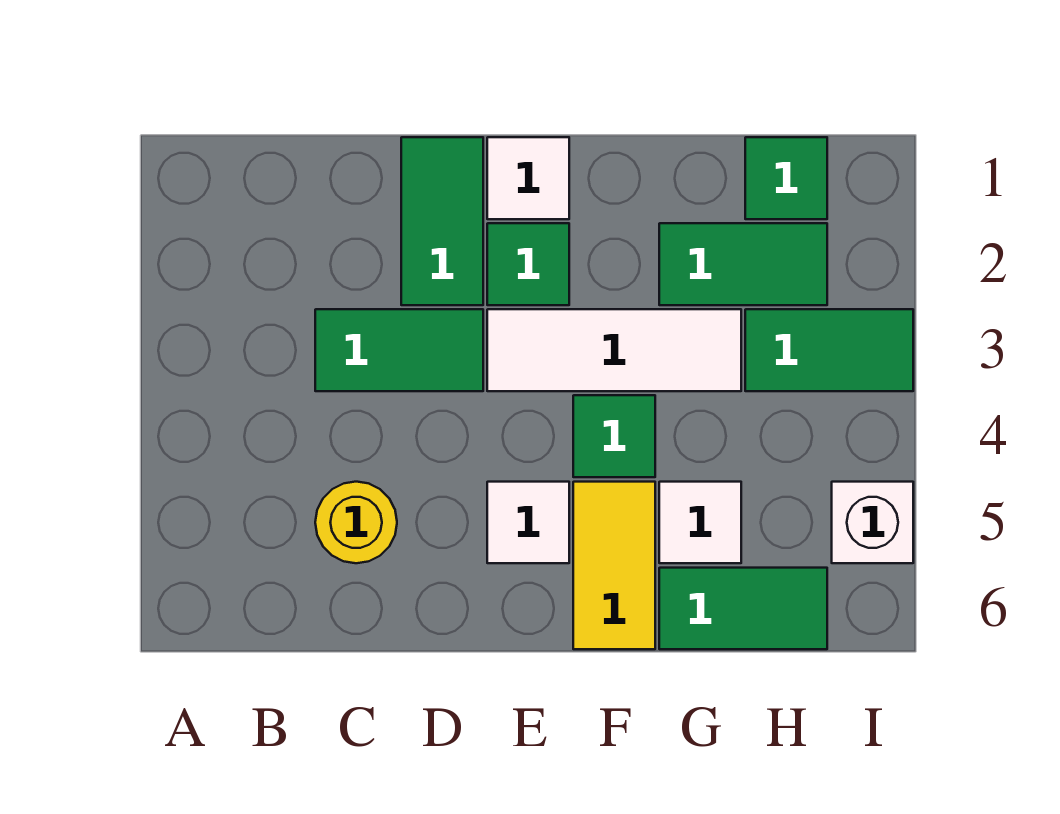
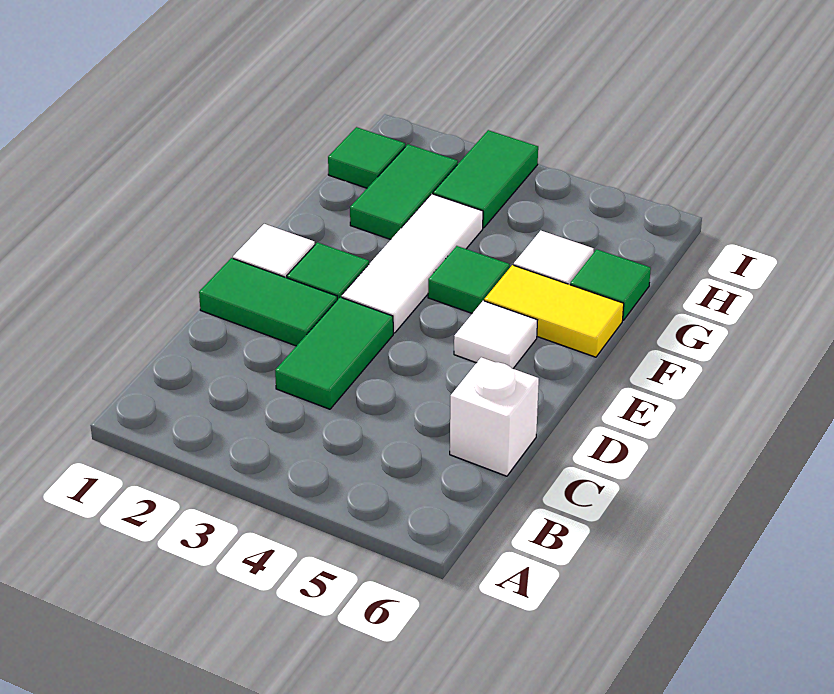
yellow 1x1 round brick [315,482,397,563] -> none
green 1x2 tile [659,568,827,649] -> green 1x1 tile [570,249,651,320]
white 1x1 brick [832,482,913,563] -> white 1x1 brick moved to [450,357,539,476]

